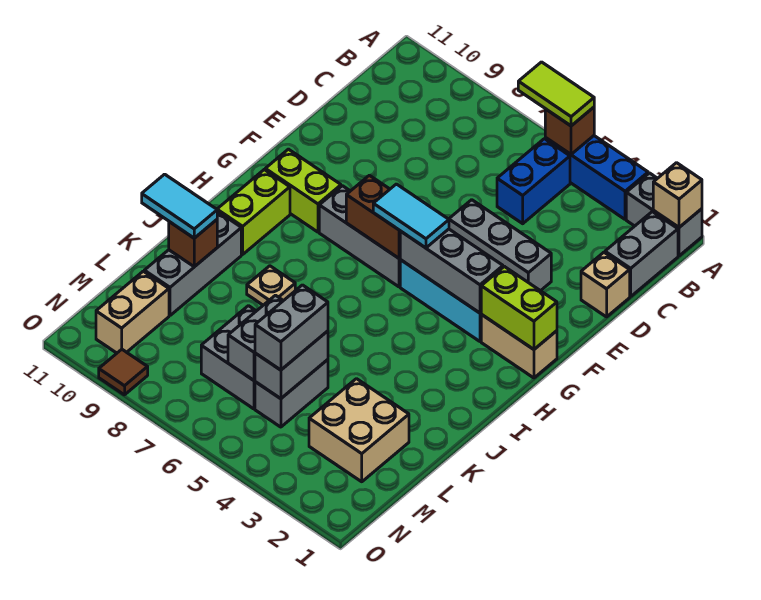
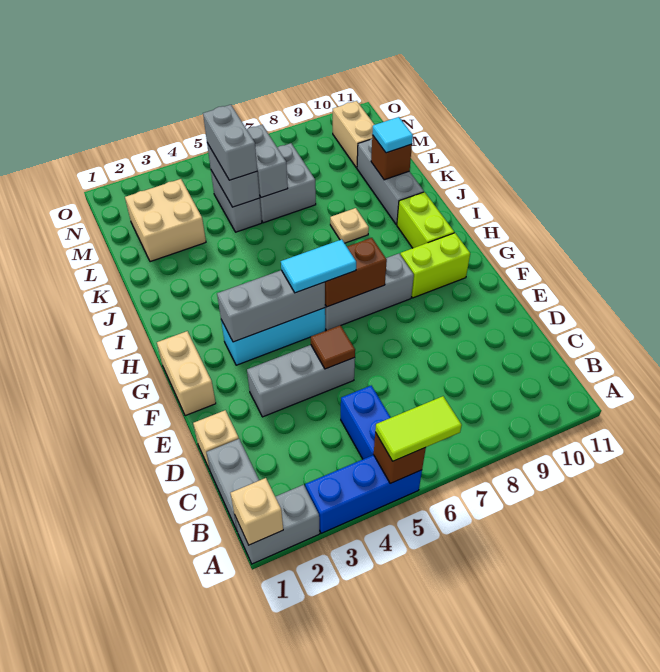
tan 1x2 brick [481,314,557,378] -> tan 1x2 brick turned to [157,331,216,416]
lime 1x2 brick [481,266,557,349] -> none
cyan 1x2 tile [142,174,217,238] -> cyan 1x1 tile [372,117,413,153]
brown 1x1 tile [99,349,148,395] -> brown 1x1 tile moved to [311,325,355,369]

